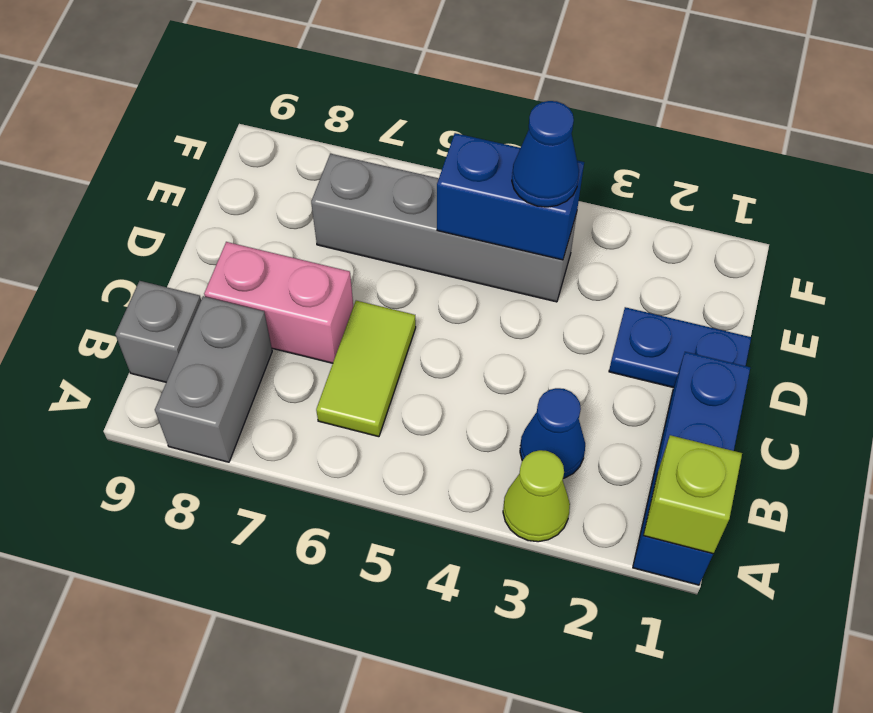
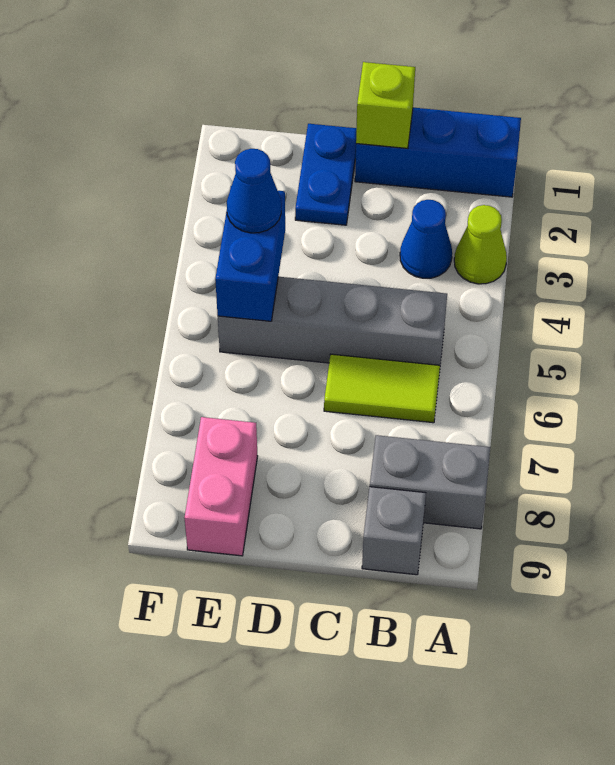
lime 1x1 brick [643,435,742,554] -> lime 1x1 brick moved to [356,62,415,149]
pink 1x2 brick [204,242,353,363] -> pink 1x2 brick moved to [185,417,258,556]
grey 1x4 brick [311,154,577,302] -> grey 1x4 brick turned to [218,277,447,365]

